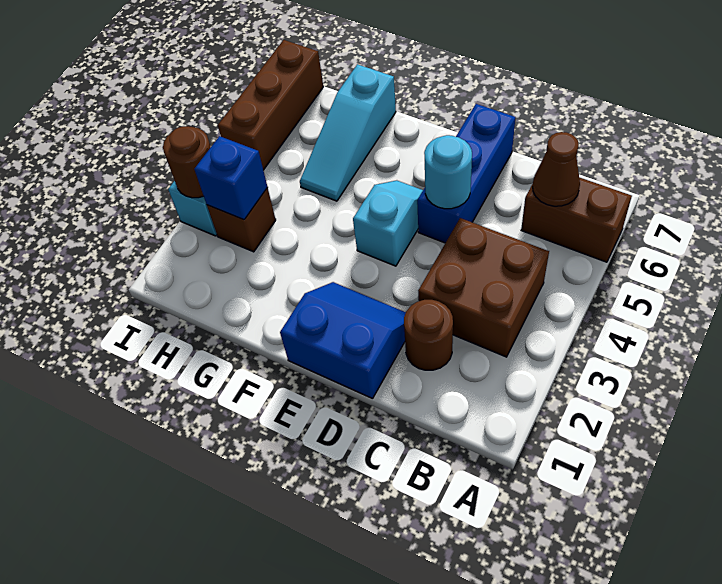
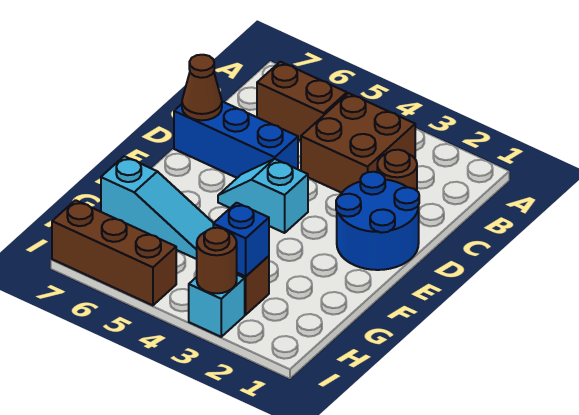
brown 1x2 brick [521,177,632,262] -> brown 1x2 brick turned to [257,62,347,141]
brown 1x1 cone [533,132,580,206] -> brown 1x1 cone moved to [182,55,222,120]
blue 2x2 slope [280,282,406,399] -> blue 2x2 round brick [336,172,419,270]
cyan 1x1 round brick [424,135,472,209] -> none

